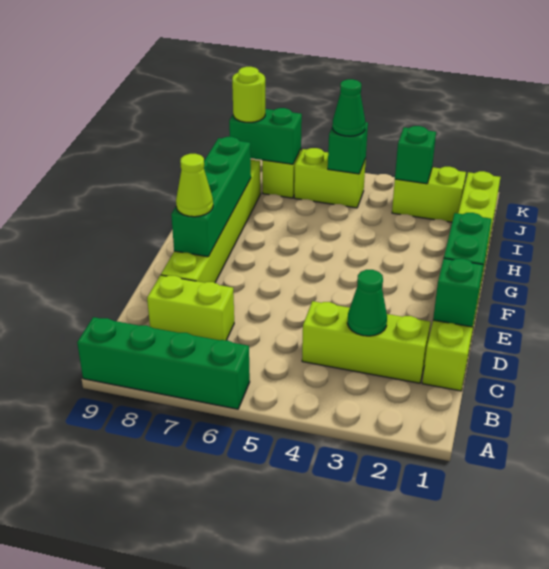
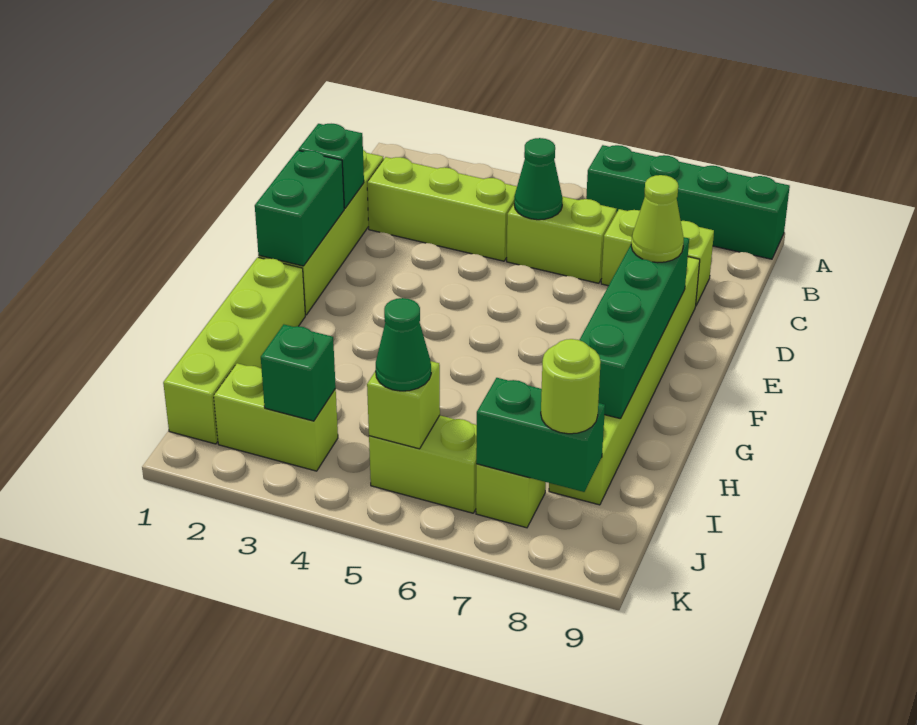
green 1x1 cone [347,270,387,336] -> green 1x1 cone moved to [514,138,563,220]
none -> lime 1x2 brick [507,196,617,283]
green 1x1 brick [328,122,368,174] -> lime 1x1 brick [367,361,440,449]

